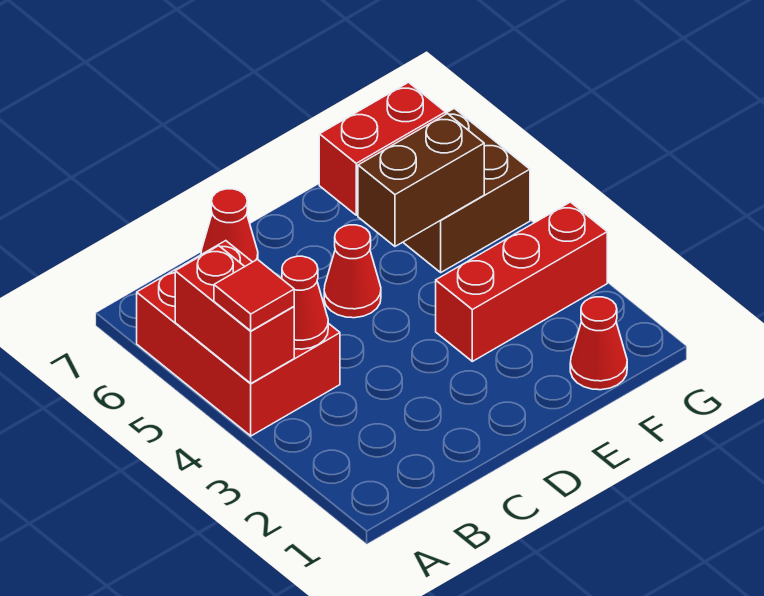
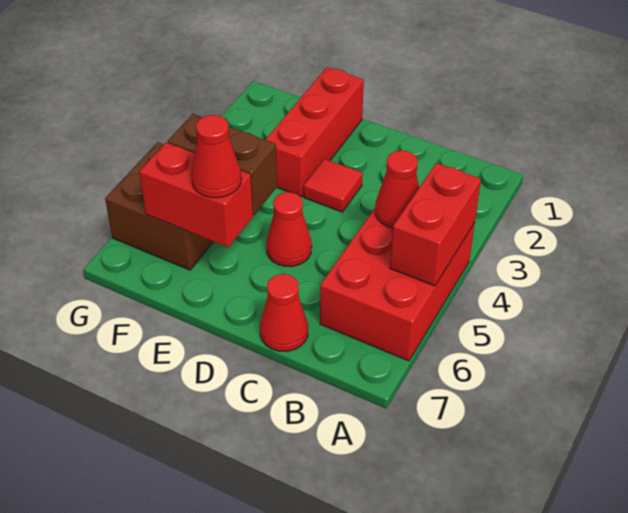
red 1x1 tile [214,260,294,331] -> red 1x1 tile moved to [304,159,363,212]
red 1x3 brick [436,202,607,361] -> red 1x3 brick turned to [265,67,364,197]
red 1x1 cone [570,297,627,390] -> red 1x1 cone moved to [191,115,241,198]

